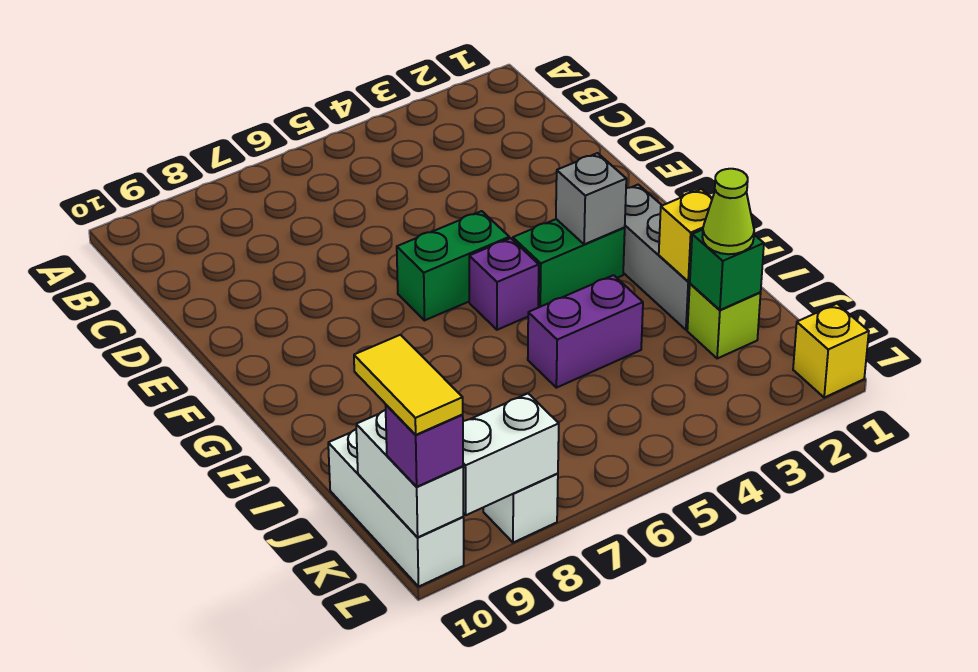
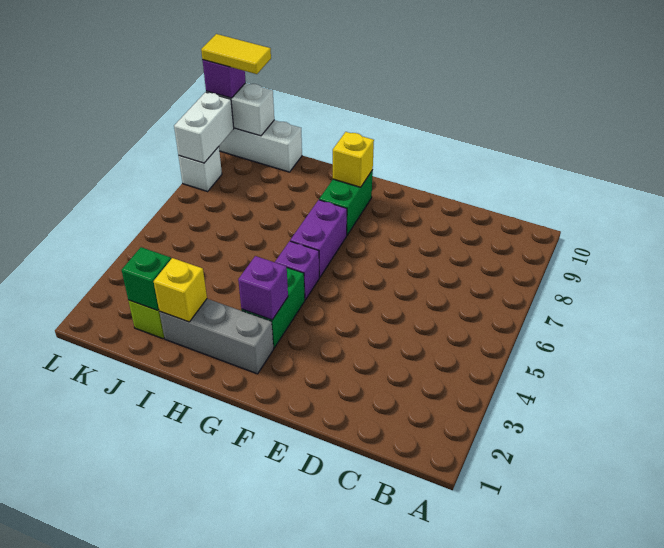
green 1x2 brick [397,211,509,320] -> green 1x2 brick moved to [319,170,373,235]
grey 1x1 brick [556,153,626,244] -> purple 1x1 brick [238,256,288,320]
purple 1x2 brick [528,275,643,388] -> purple 1x2 brick moved to [290,200,347,278]
lime 1x1 cone [702,169,754,254] -> none
yellow 1x1 brick [793,304,869,397] -> yellow 1x1 brick moved to [333,132,374,187]

